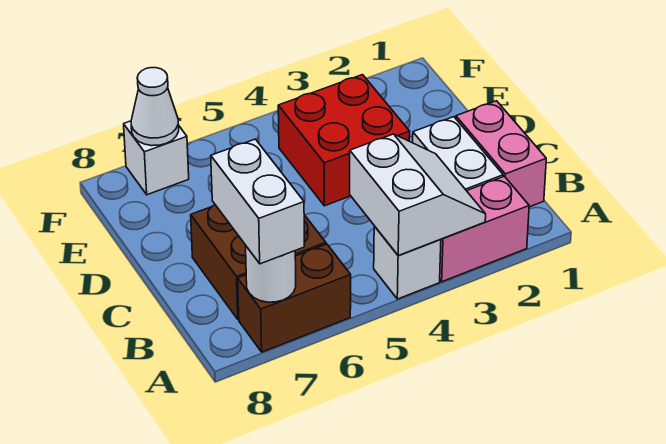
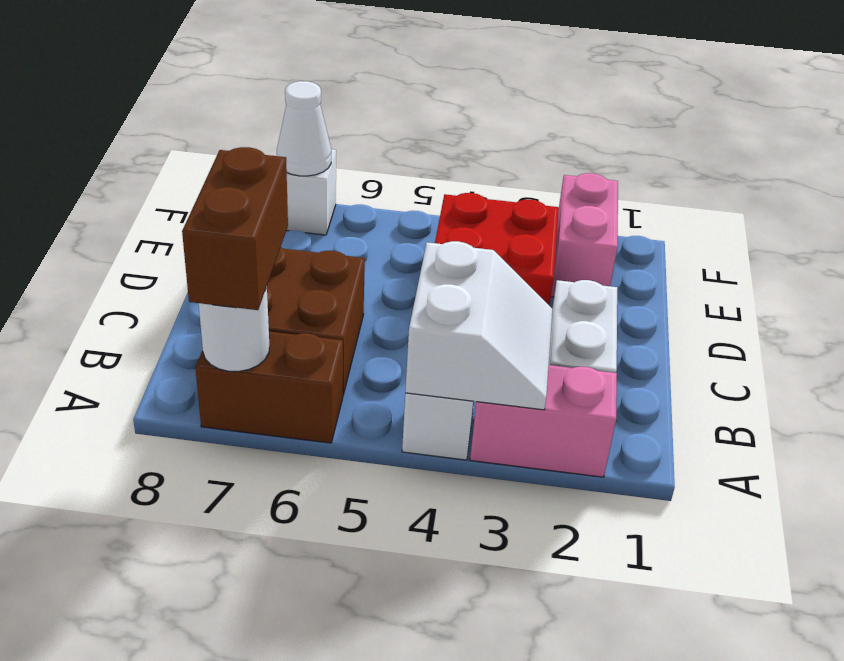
white 1x2 brick [211,139,304,264] -> brown 1x2 brick [182,147,288,310]
pink 1x2 brick [456,101,546,207] -> pink 1x2 brick moved to [551,173,618,297]

